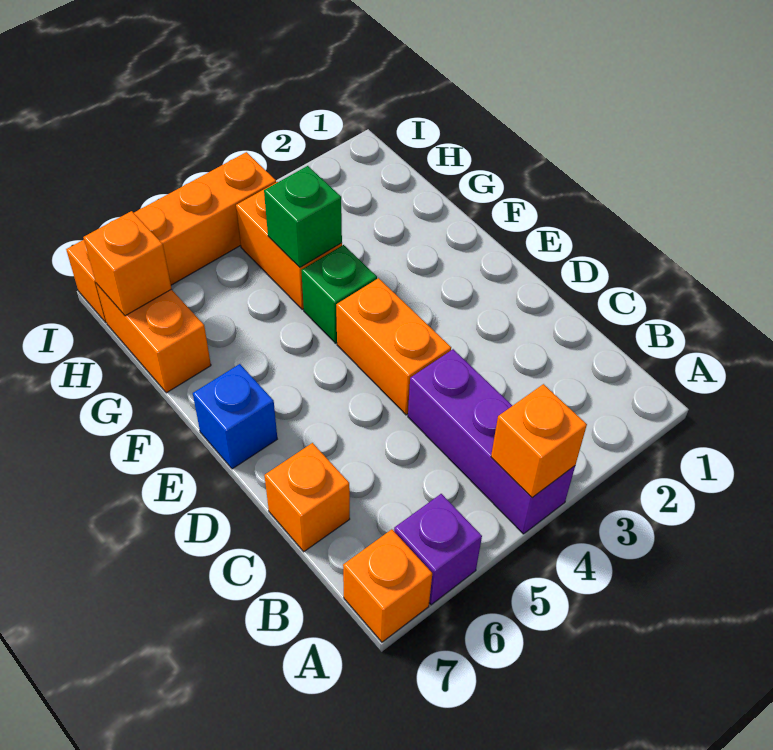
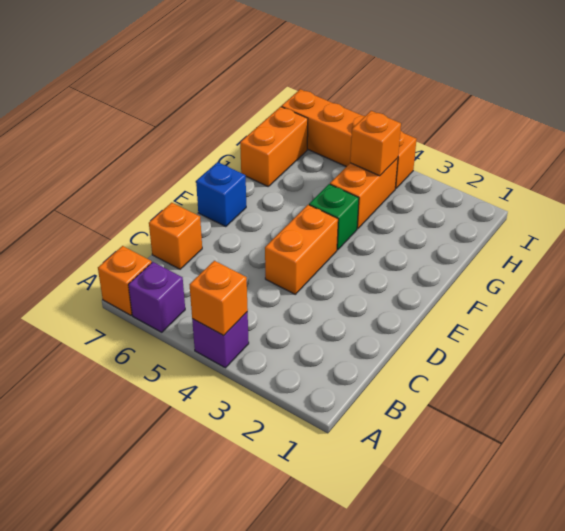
purple 1x3 brick [408,349,575,534] -> purple 1x1 brick [192,312,249,368]
green 1x1 brick [264,166,342,267] -> none
orange 1x1 brick [83,211,171,316] -> orange 1x1 brick moved to [350,111,401,176]

